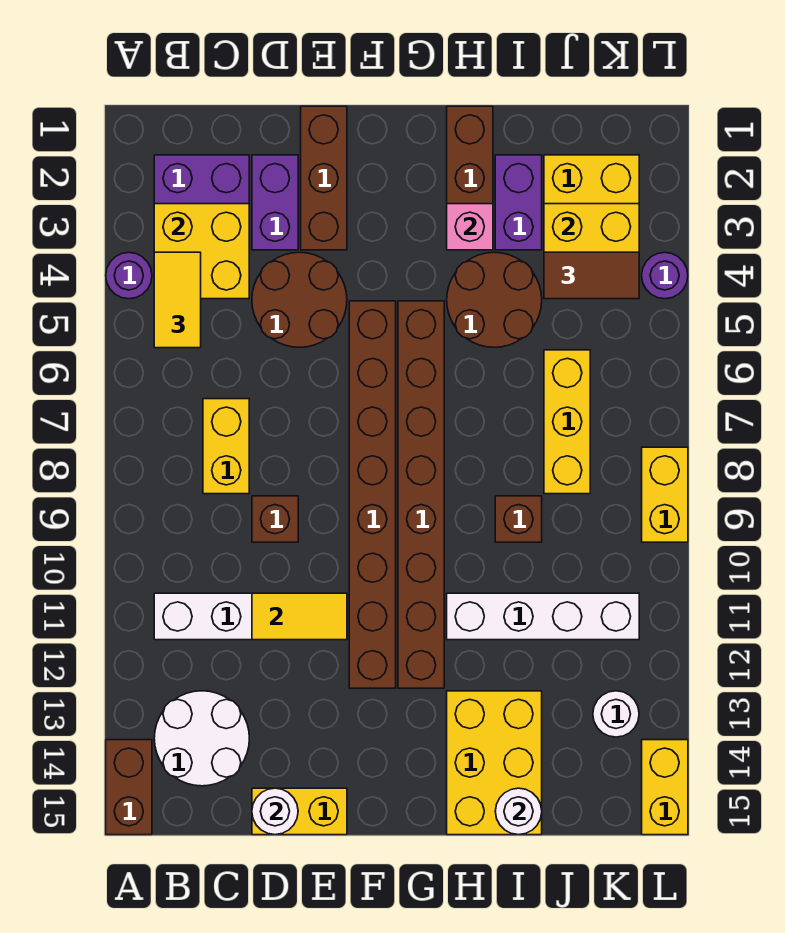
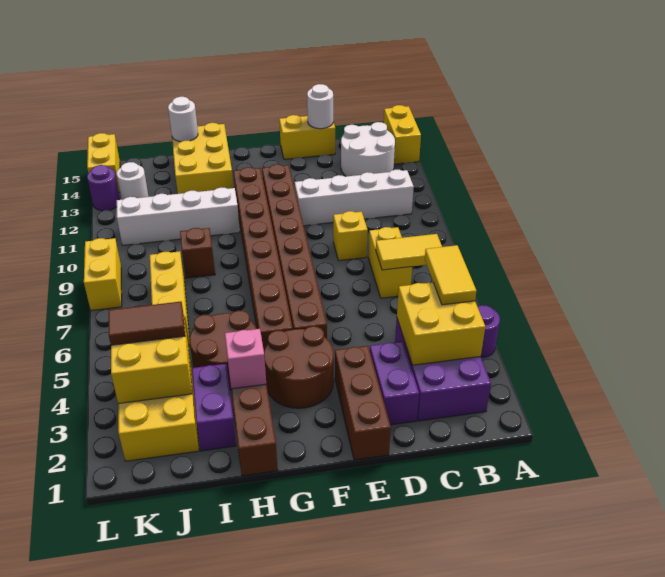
brown 1x2 brick [106,740,152,835] -> yellow 1x2 brick [384,105,421,164]
brown 2x2 round brick [252,252,347,347] -> brown 2x2 round brick moved to [264,326,334,408]
brown 1x1 brick [252,496,298,542] -> yellow 1x1 brick [333,211,368,261]
yellow 1x2 tile [252,593,347,640] -> yellow 1x2 tile moved to [376,234,442,270]
purple 1x1 round brick [642,252,688,299] -> purple 1x1 round brick moved to [87,165,120,211]

